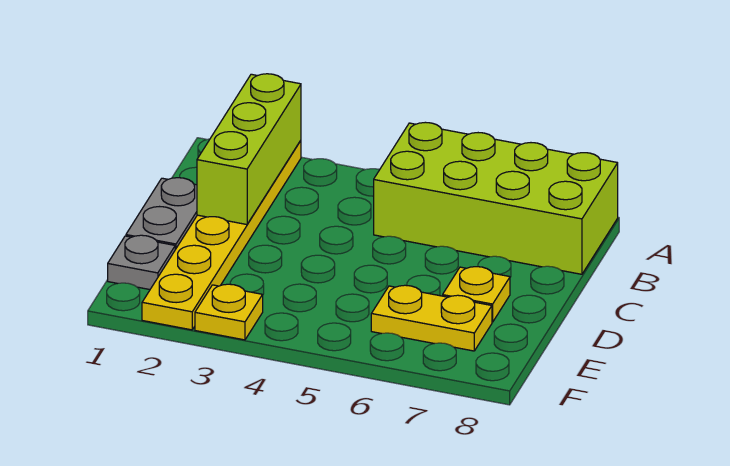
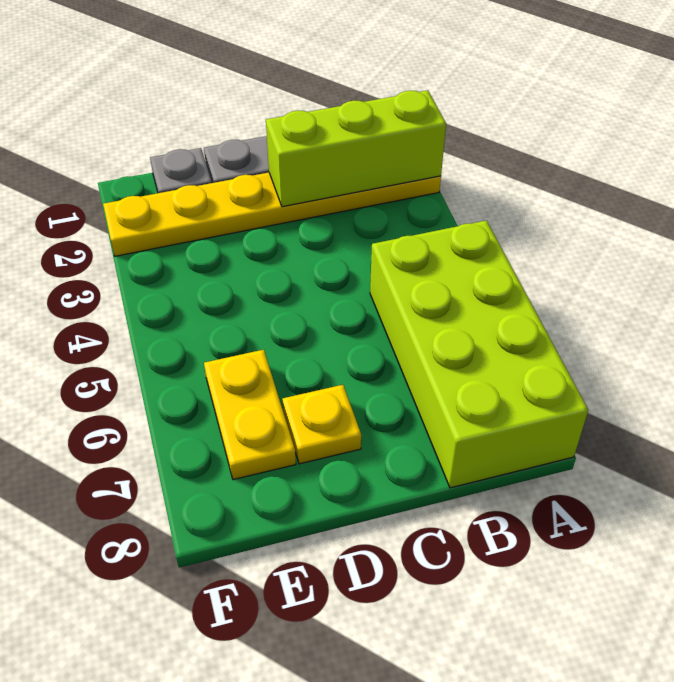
yellow 1x1 plate [195,284,263,340] -> none

